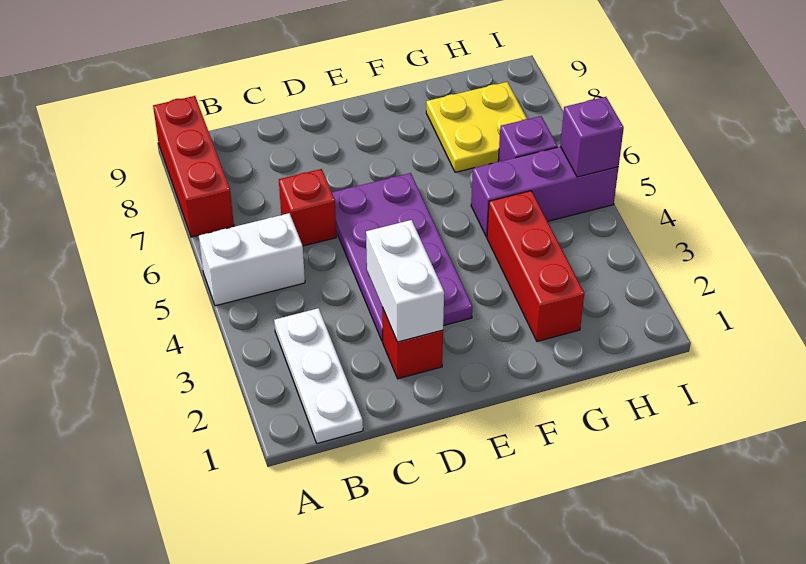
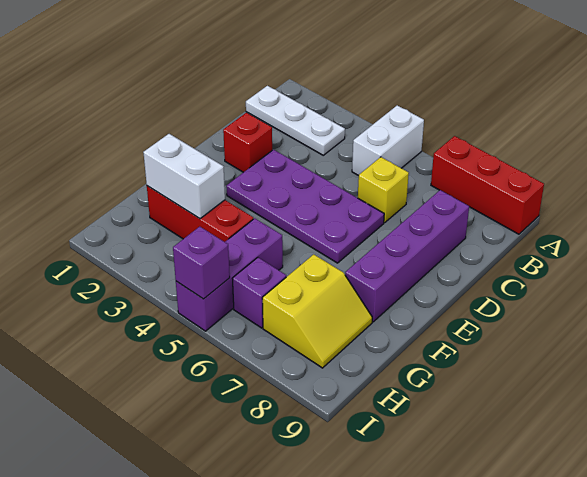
red 1x1 brick [279,169,336,246] -> yellow 1x1 brick [358,157,409,223]
none -> purple 1x4 brick [345,190,469,322]
white 1x2 brick [366,220,444,342] -> white 1x2 brick moved to [143,134,225,219]
yellow 2x2 plate [426,82,527,172] -> yellow 2x2 slope [262,254,372,368]

